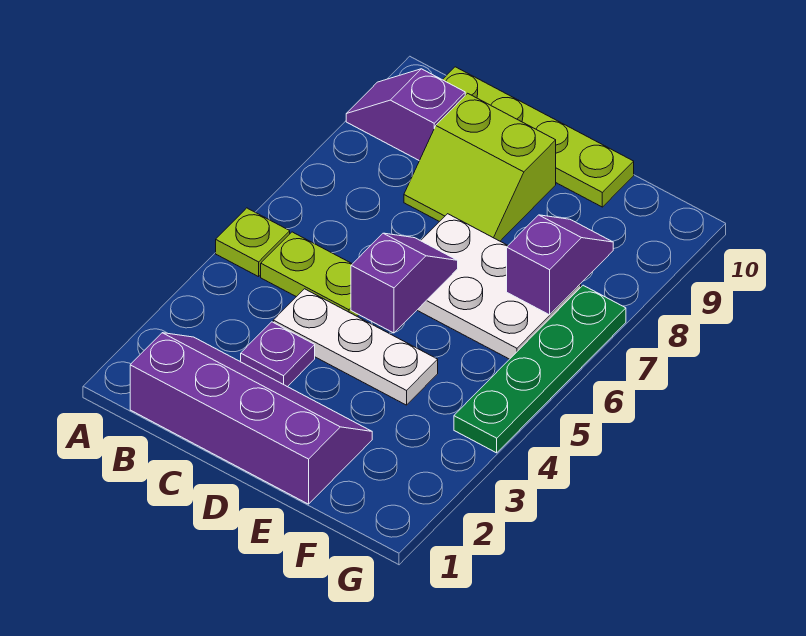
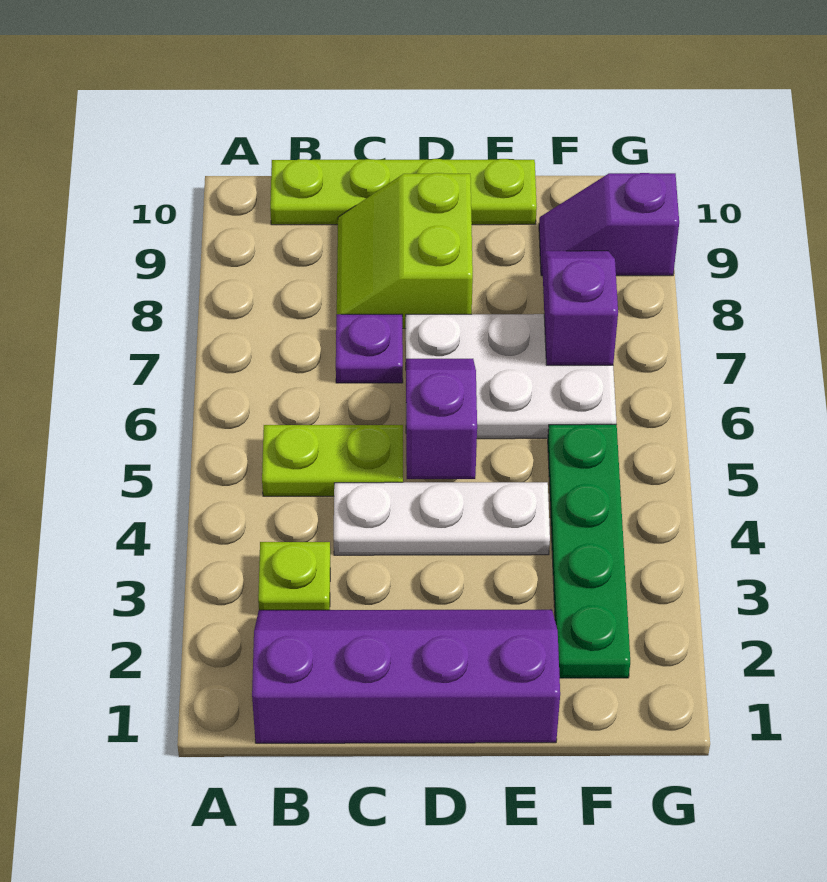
lime 1x1 plate [216,208,290,277] -> lime 1x1 plate moved to [258,542,330,610]
purple 1x2 slope [346,69,465,161] -> purple 1x2 slope moved to [539,173,679,276]
purple 1x1 plate [241,322,315,387] -> purple 1x1 plate moved to [336,314,403,383]
lime 2x2 slope [404,93,556,241] -> lime 2x2 slope turned to [337,173,473,329]
green 1x4 plate [454,285,626,453] -> green 1x4 plate moved to [548,424,630,678]

